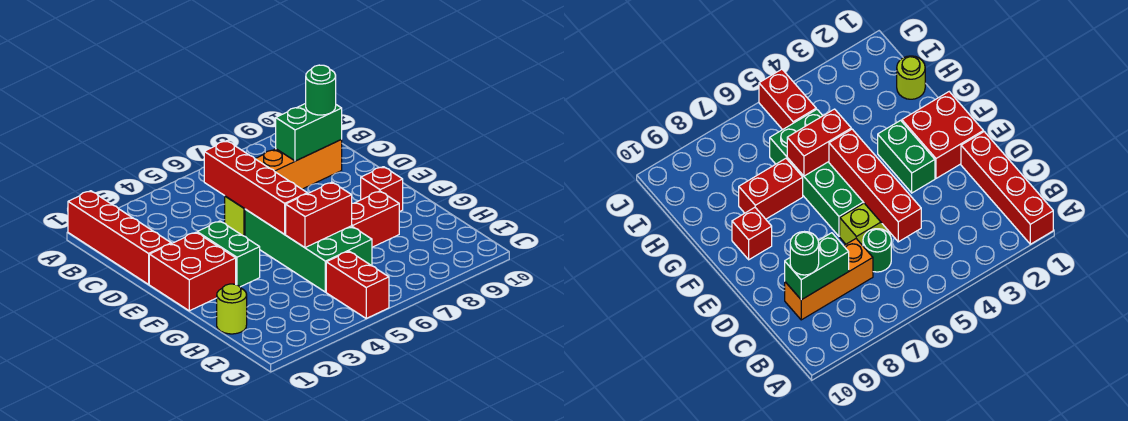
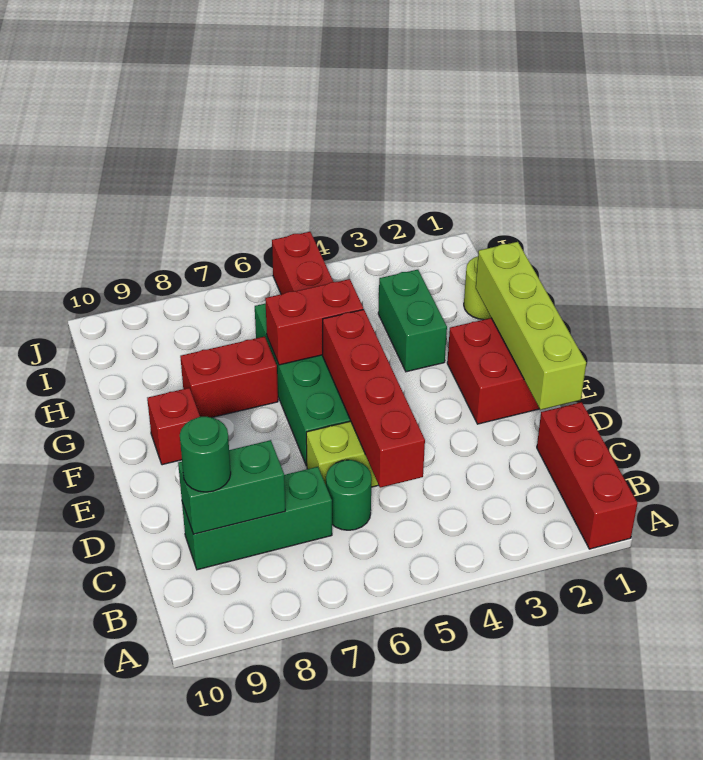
red 1x4 brick [68,191,171,284] -> red 1x3 brick [537,402,638,549]
orange 1x3 brick [255,140,342,189] -> green 1x3 brick [182,467,332,570]
none -> lime 1x4 brick [476,242,586,410]
green 1x2 brick [197,221,260,287] -> green 1x2 brick moved to [378,270,447,372]

